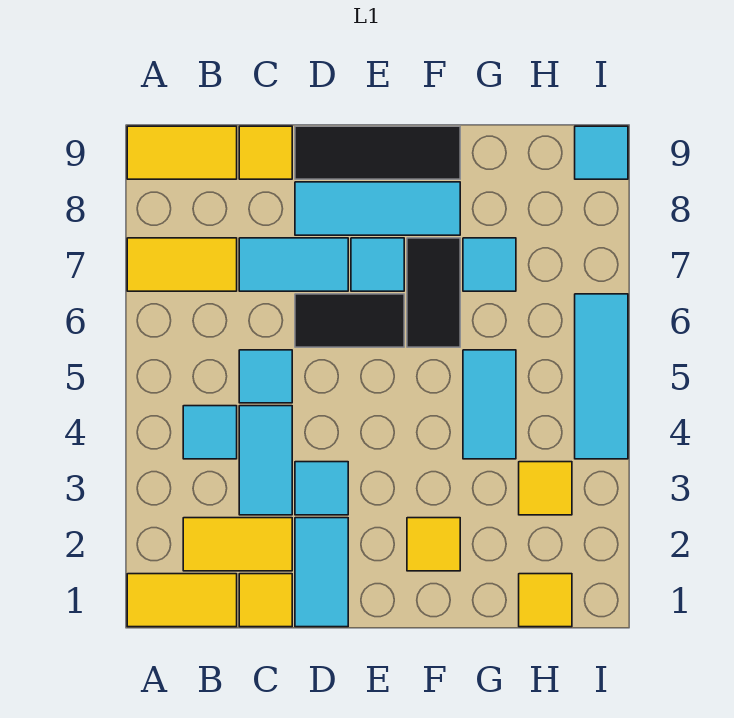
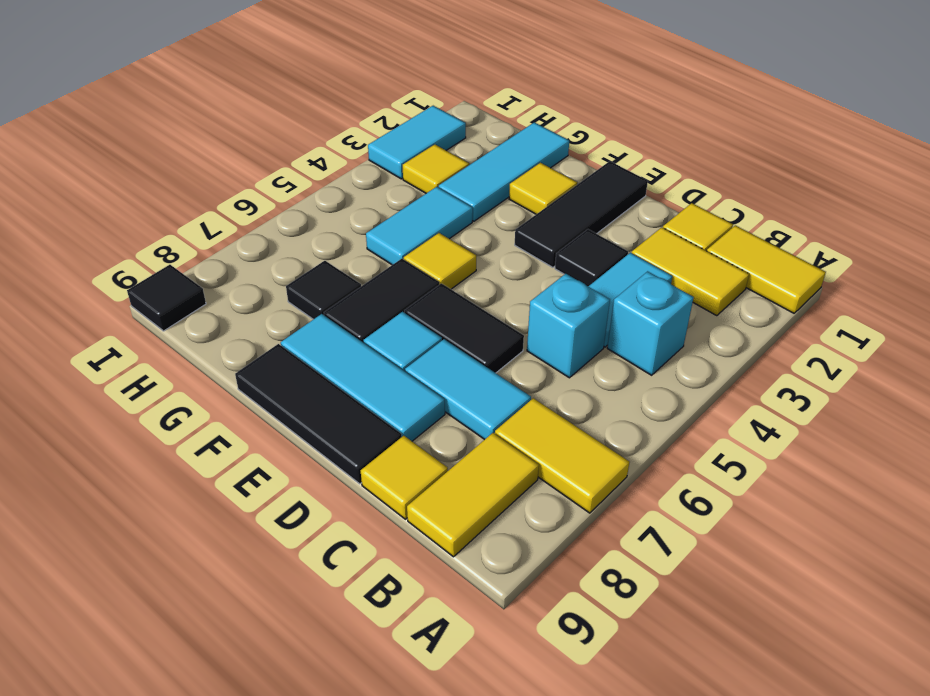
yellow 1x2 tile [127,126,237,179] -> yellow 1x2 tile turned to [407,433,539,557]
cyan 1x1 tile [183,406,237,459] -> cyan 1x1 brick [607,271,694,375]
cyan 1x1 tile [239,350,292,403] -> cyan 1x1 brick [527,274,610,378]
cyan 1x2 tile [295,518,348,627] -> cyan 1x2 tile moved to [368,106,466,179]
cyan 1x1 tile [295,462,348,515] -> black 1x1 tile [555,229,628,286]
none -> black 1x3 tile [515,161,648,267]
cyan 1x1 tile [463,238,516,291] -> black 1x1 tile [286,261,361,319]
yellow 1x1 tile [519,574,572,627] -> yellow 1x1 tile moved to [404,233,476,289]
cyan 1x3 tile [575,294,628,459] -> cyan 1x3 tile moved to [439,122,569,221]
cyan 1x1 tile [575,126,628,179] -> black 1x1 tile [127,265,206,331]

